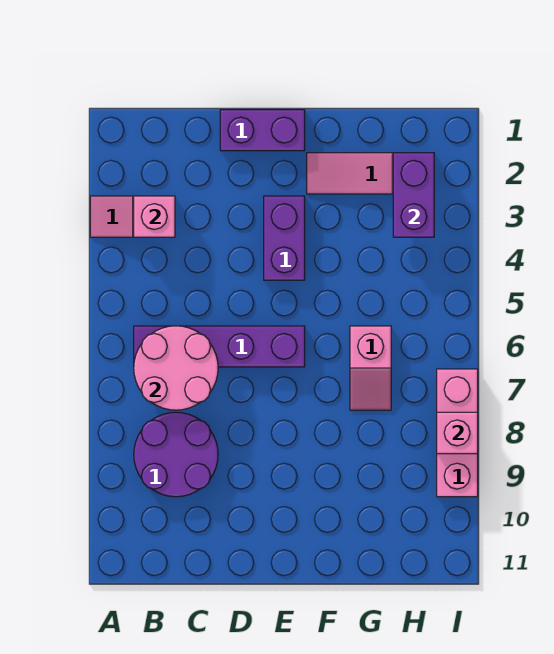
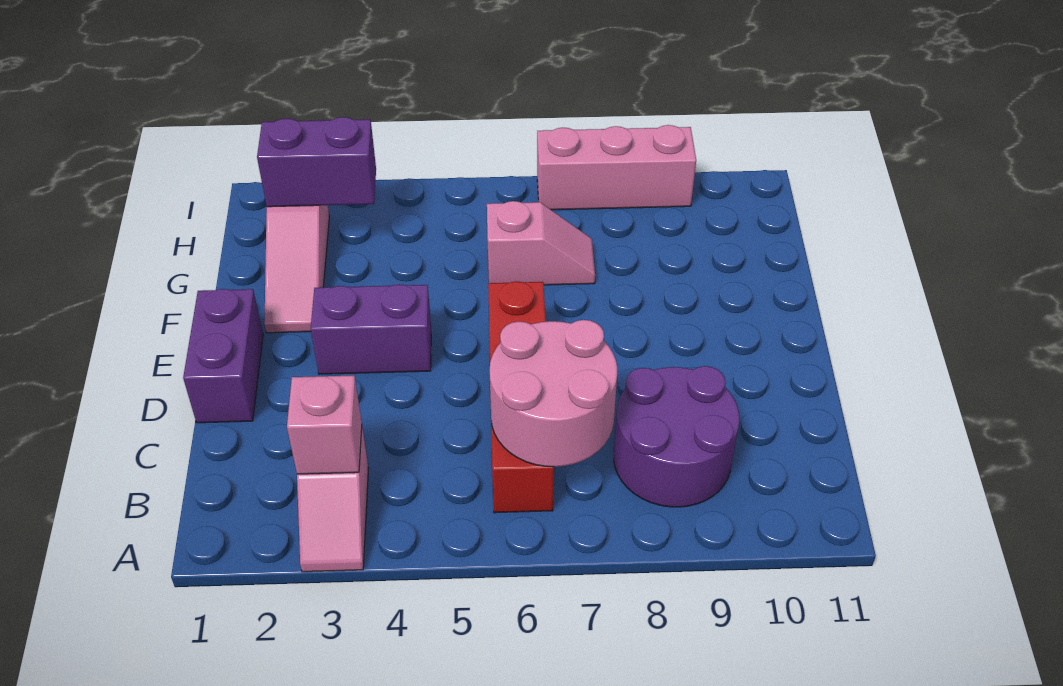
purple 1x4 brick [134,326,305,367] -> red 1x4 brick [488,281,554,513]
pink 1x1 brick [437,412,478,454] -> none

